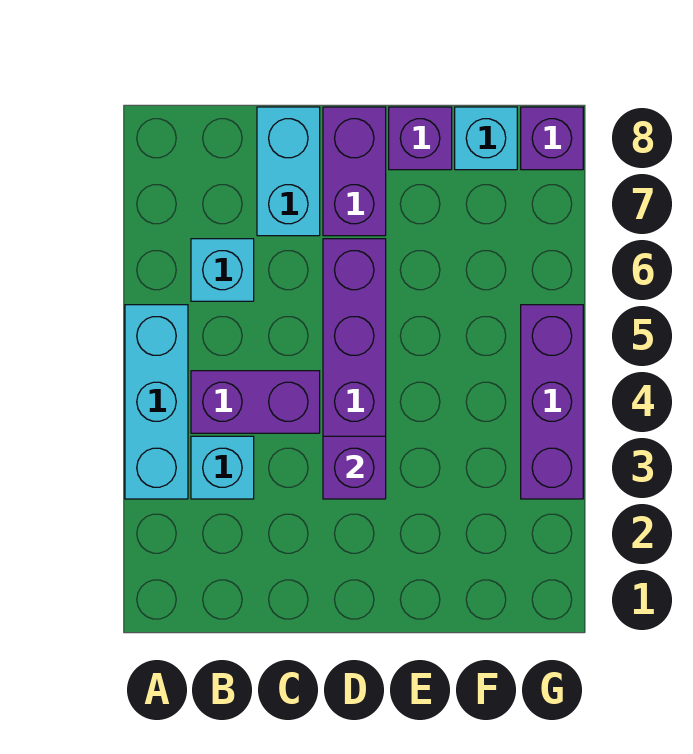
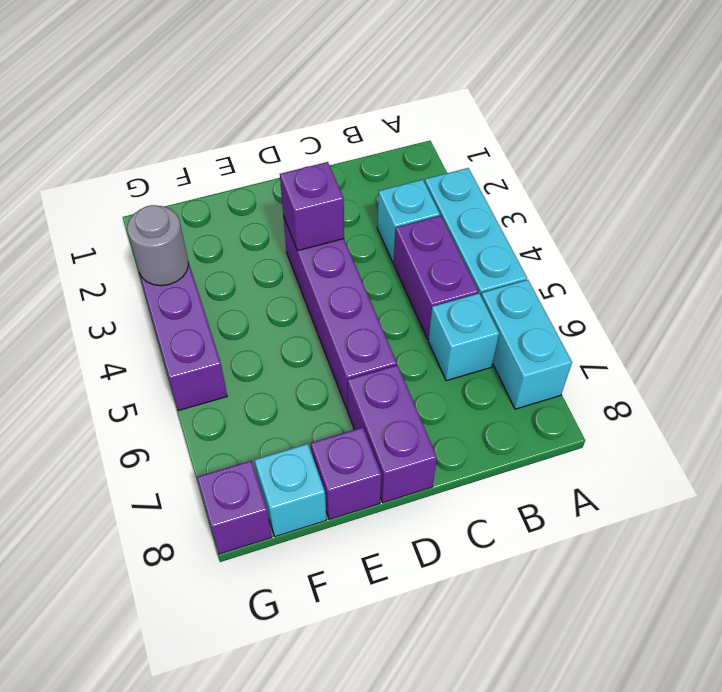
purple 1x2 brick [191,371,320,433] -> purple 1x2 brick turned to [394,216,478,339]
cyan 1x2 brick [257,107,320,236] -> cyan 1x2 brick moved to [481,280,572,409]
none -> grey 1x1 round brick [127,205,188,286]

